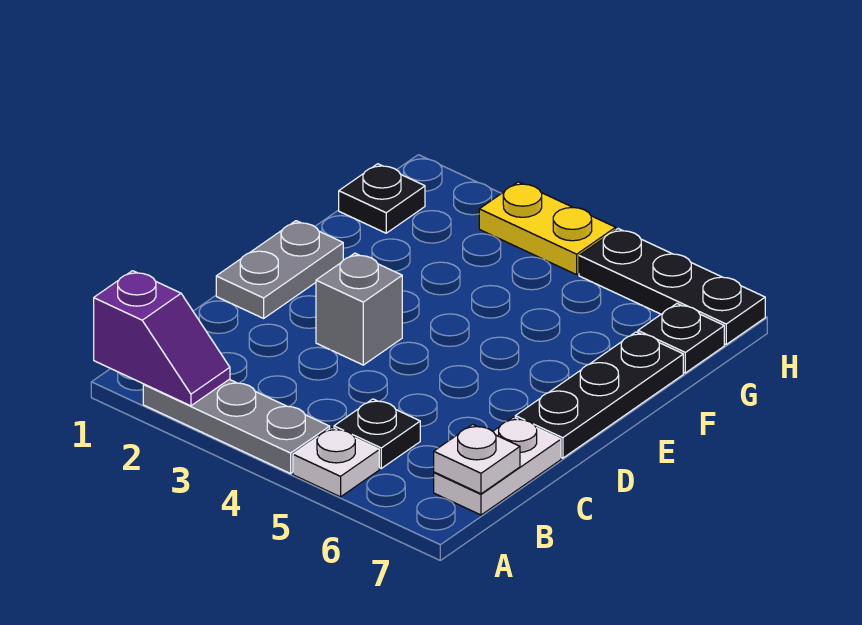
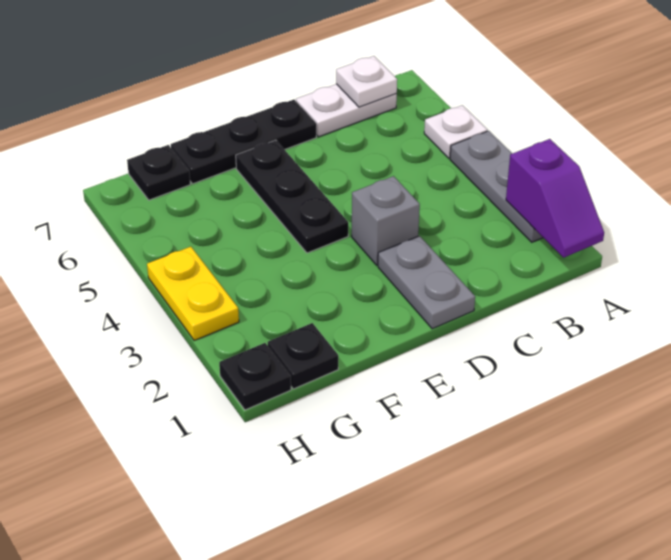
purple 1x2 slope [94,271,230,406] -> purple 1x2 slope turned to [506,139,604,258]
black 1x1 plate [334,399,420,468] -> black 1x1 plate moved to [219,343,291,410]
grey 1x2 plate [216,221,343,318] -> grey 1x2 plate turned to [378,236,475,329]
black 1x3 plate [579,229,765,344] -> black 1x3 plate moved to [236,140,348,253]

